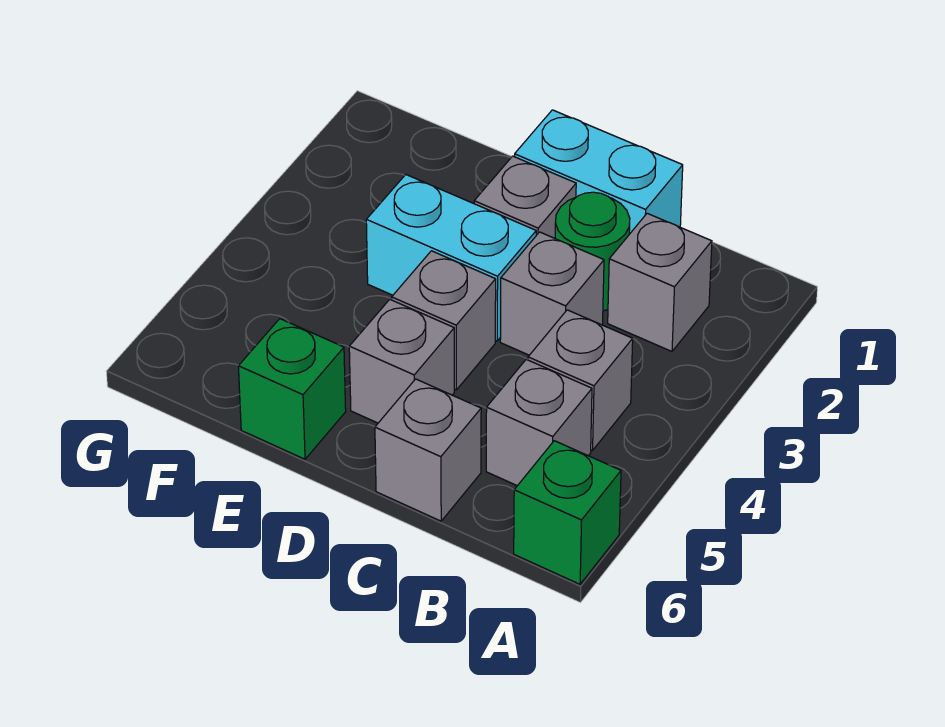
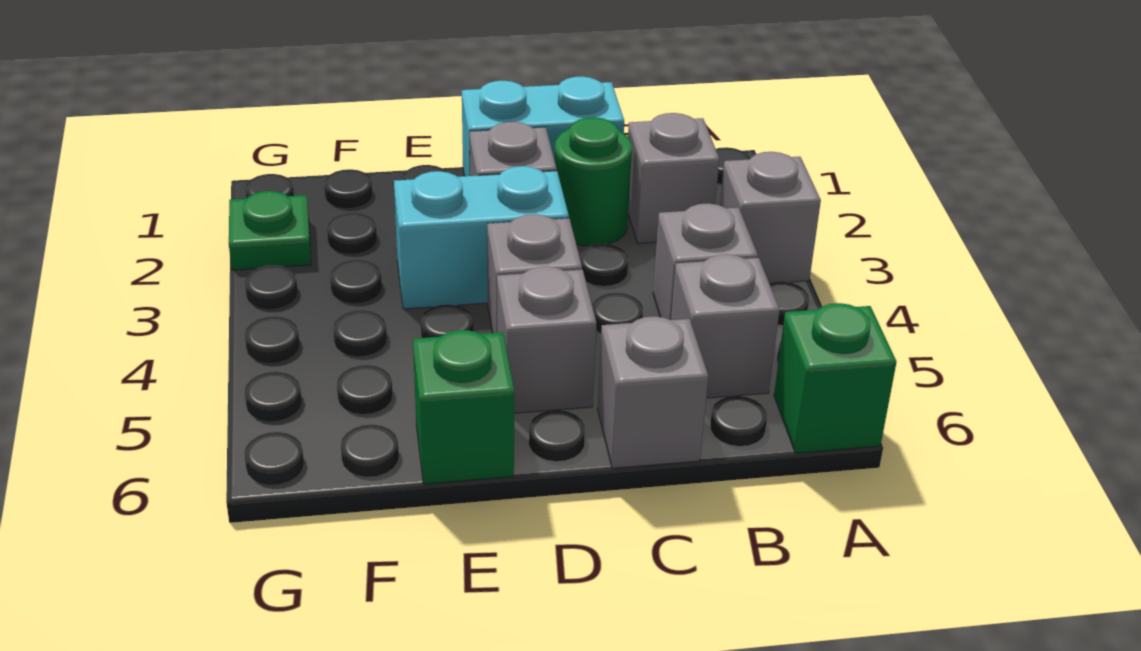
grey 1x1 brick [500,232,604,355] -> grey 1x1 brick moved to [720,152,821,283]
none -> green 1x1 plate [229,191,311,270]

